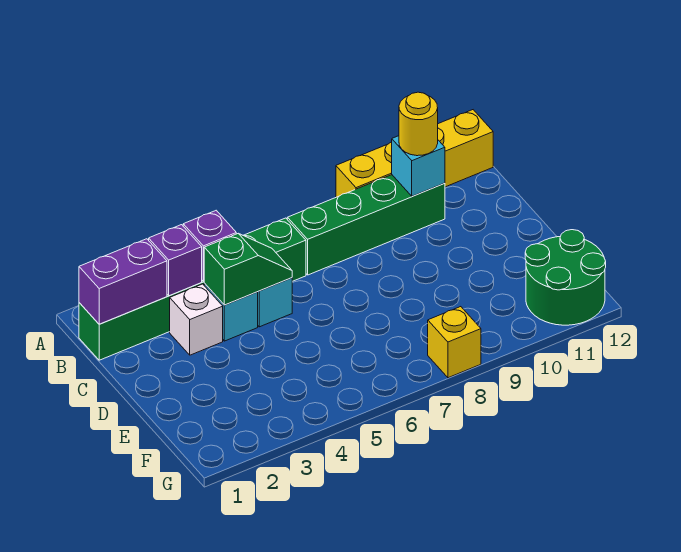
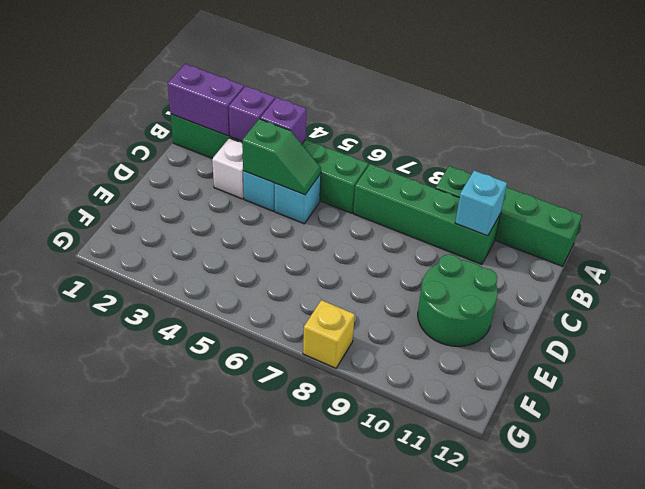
yellow 1x4 brick [336,110,493,197] -> green 1x4 brick [436,166,582,266]
yellow 1x1 round brick [399,92,438,156] -> none
green 2x2 round brick [525,230,606,325] -> green 2x2 round brick moved to [418,254,498,346]

